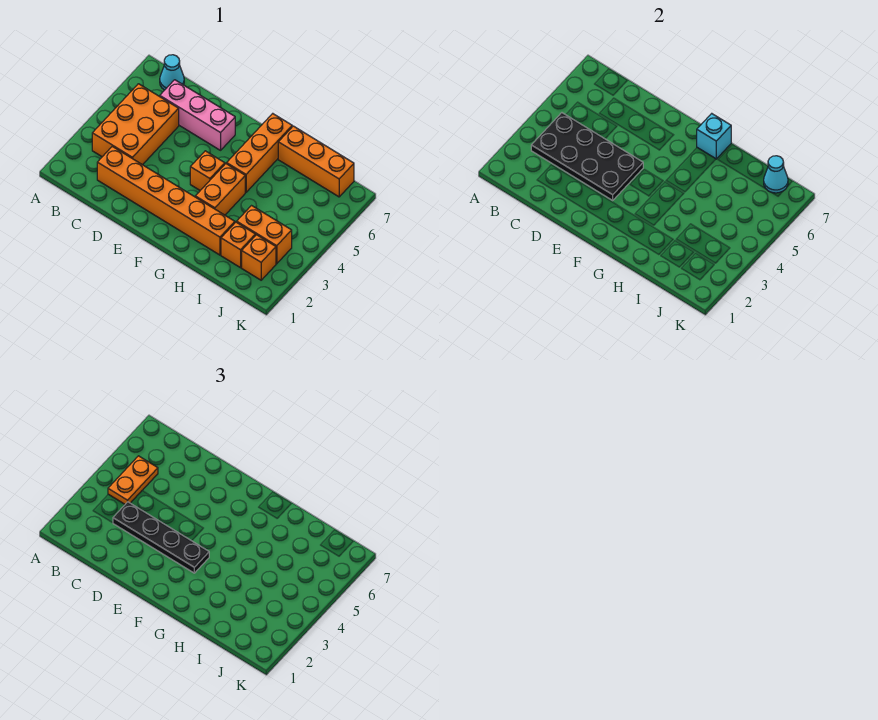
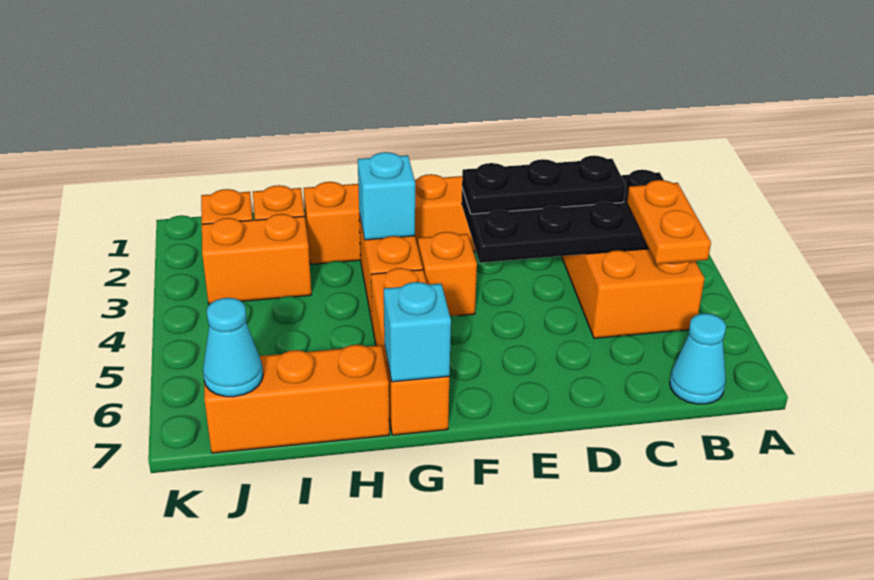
black 1x4 plate [113,502,209,573] -> black 1x3 plate [462,156,626,214]
pink 1x3 brick [160,80,235,150] -> none
none -> cyan 1x1 brick [358,152,415,240]

